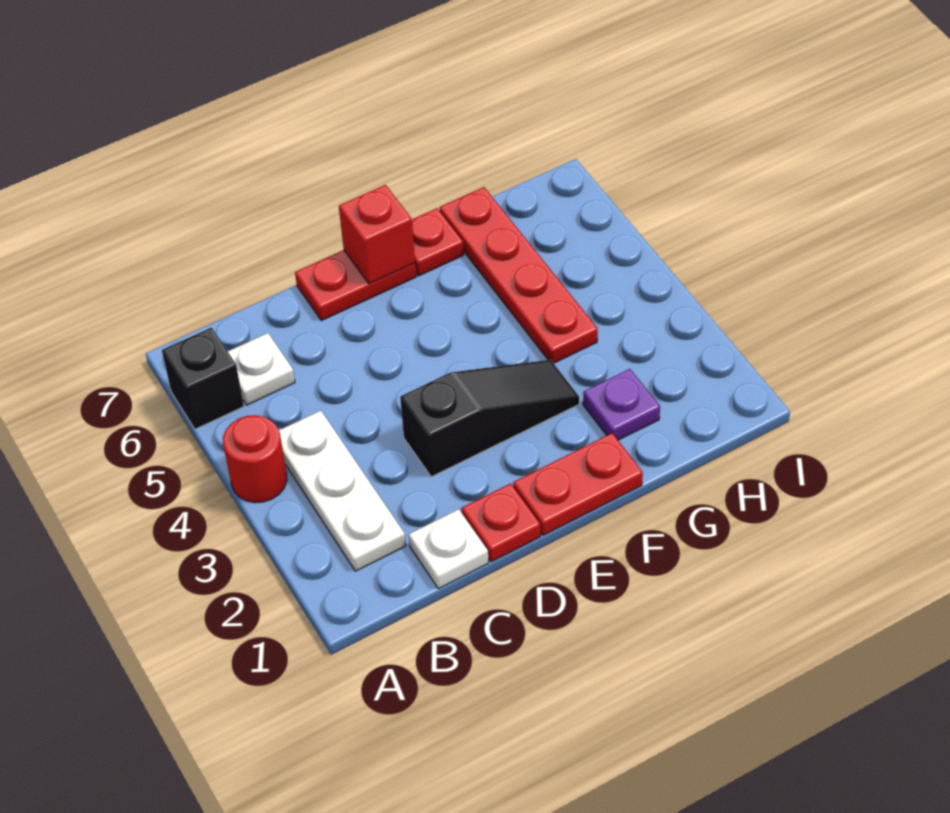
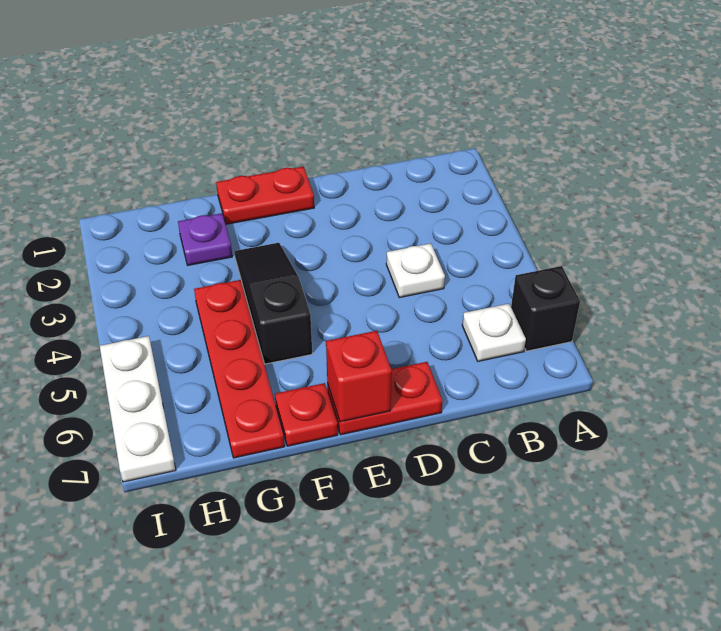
red 1x1 round brick [223,415,287,503] -> none
white 1x3 plate [279,411,406,571] -> white 1x3 plate moved to [100,336,176,482]
white 1x1 plate [409,509,489,589] -> white 1x1 plate moved to [386,243,445,298]
red 1x1 plate [461,483,541,562] -> none
black 1x3 slope [400,360,579,477] -> black 1x3 slope turned to [234,243,312,364]

